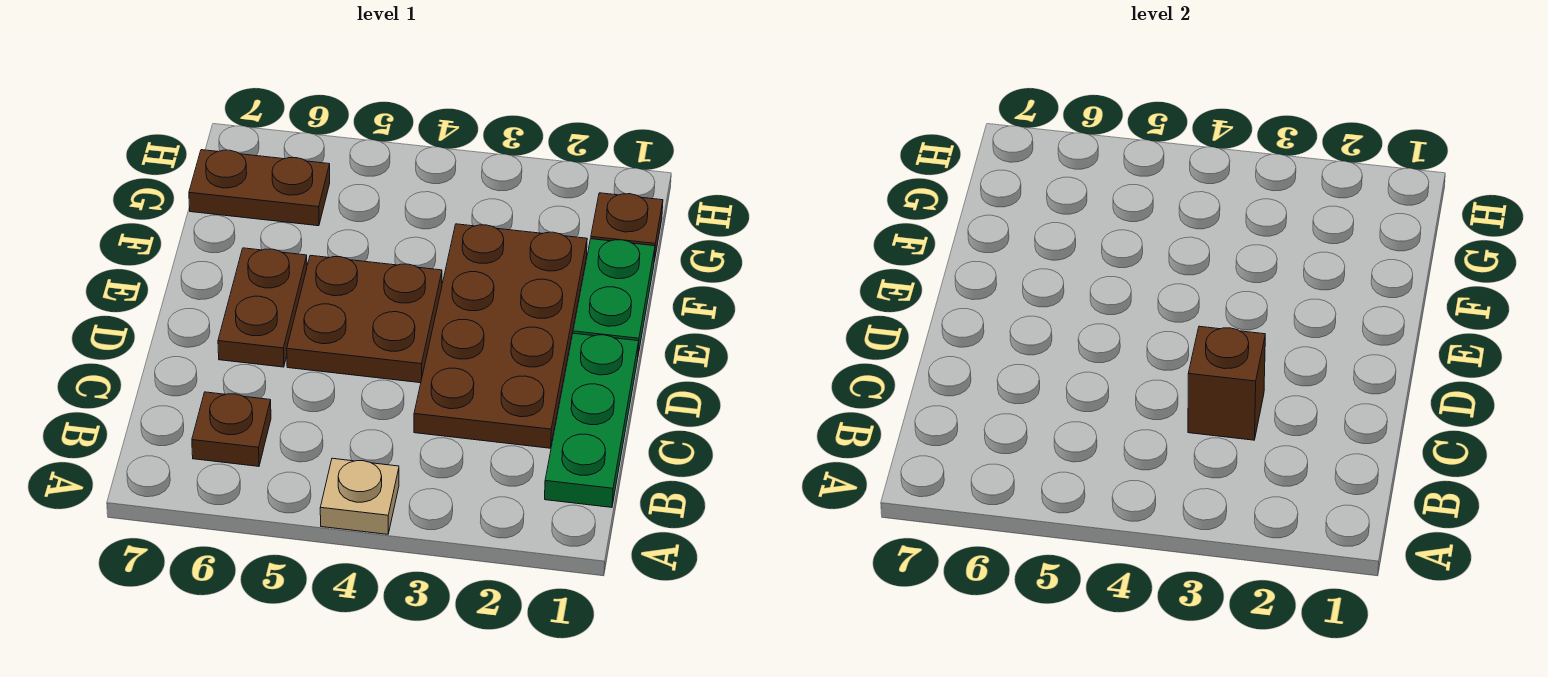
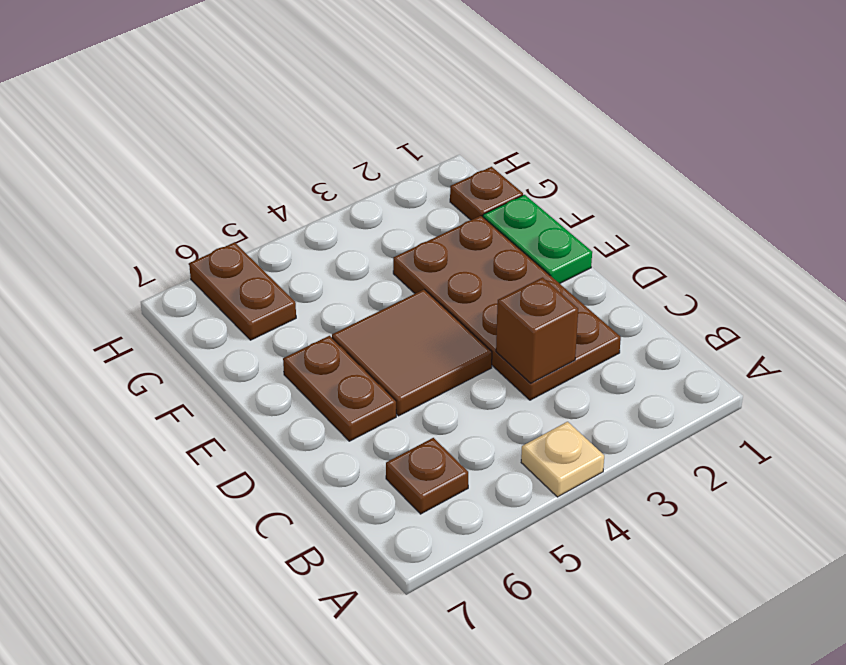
green 1x3 plate [545,333,639,507] -> none
brown 2x2 plate [287,255,442,383] -> brown 2x2 tile [332,289,492,416]
brown 1x2 plate [189,150,330,226] -> brown 1x2 plate turned to [189,242,296,340]

